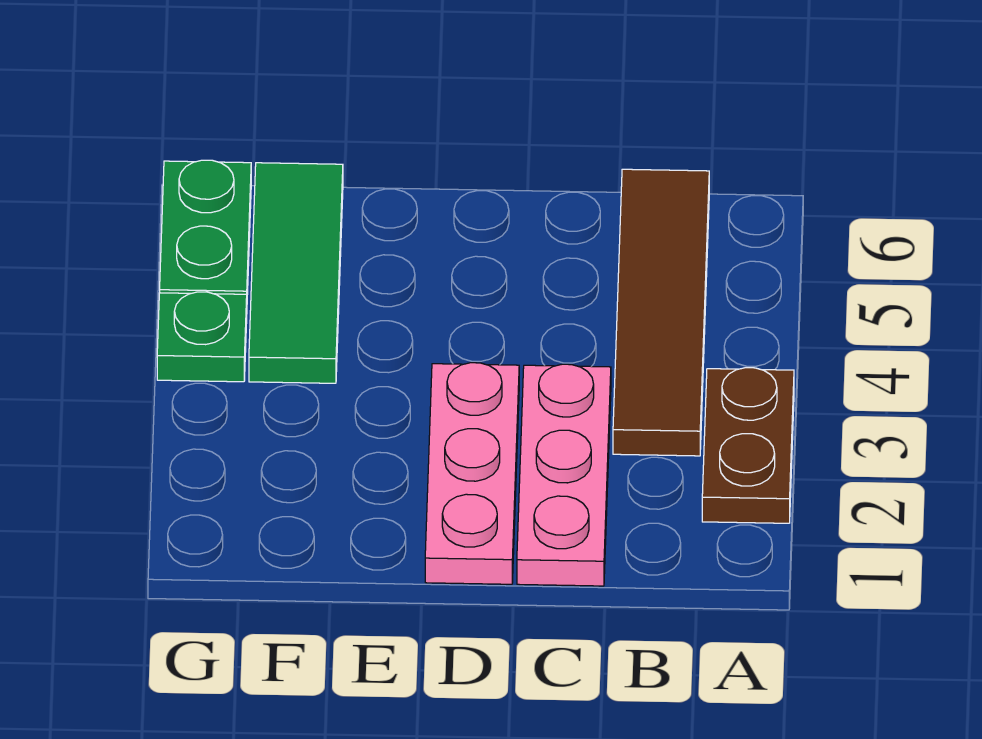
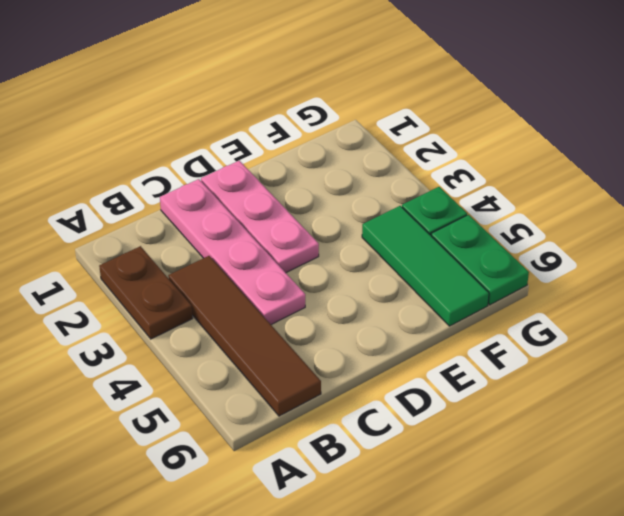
pink 1x3 plate [517,364,611,586] -> pink 1x4 plate [160,179,305,325]

